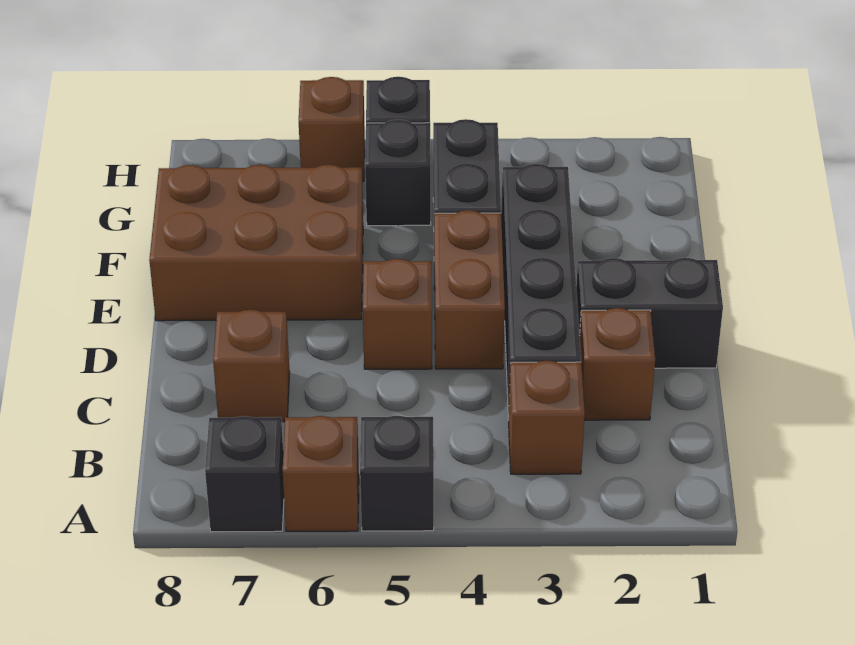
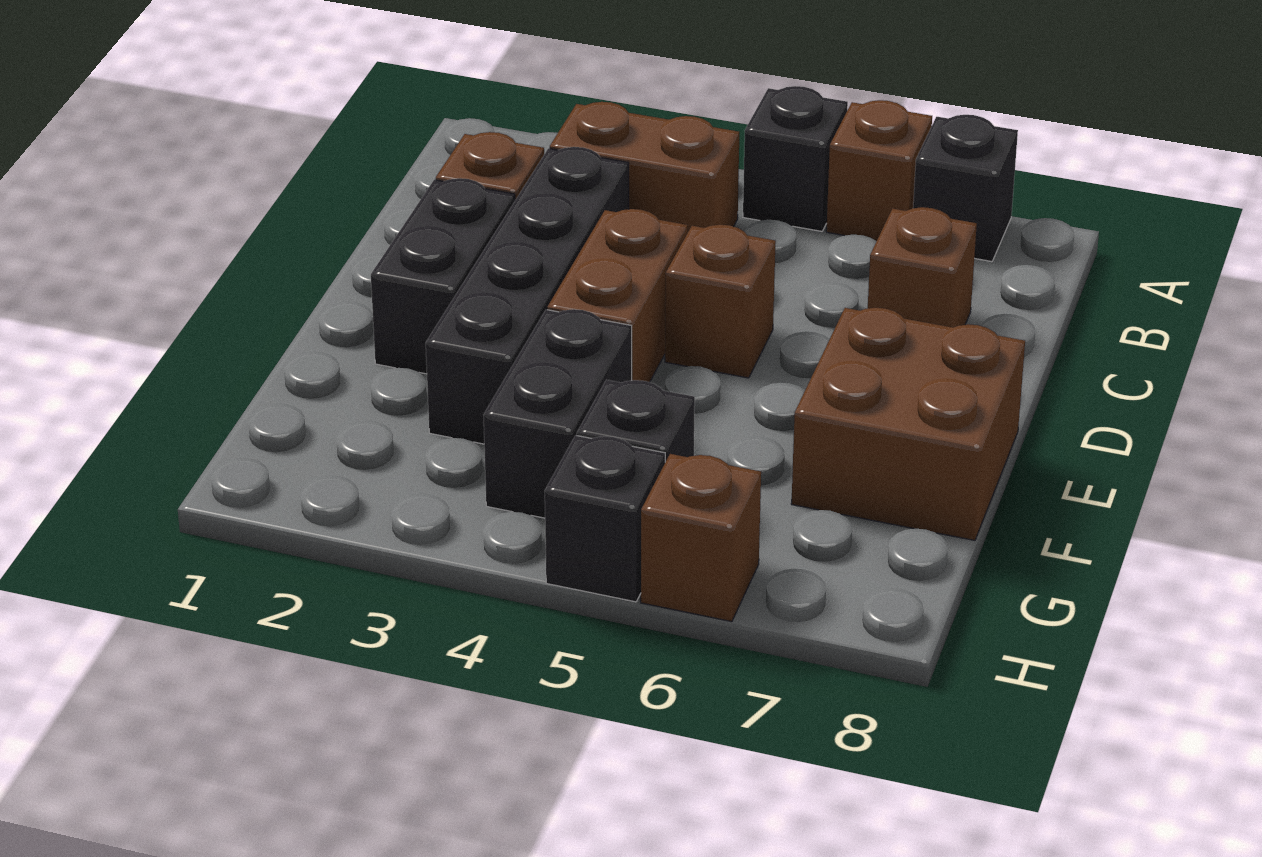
brown 1x1 brick [509,361,585,474] -> brown 1x2 brick [550,102,739,233]
black 1x2 brick [576,258,723,368] -> black 1x2 brick turned to [371,178,515,374]
brown 2x3 brick [149,165,363,321] -> brown 2x2 brick [791,308,1025,540]

